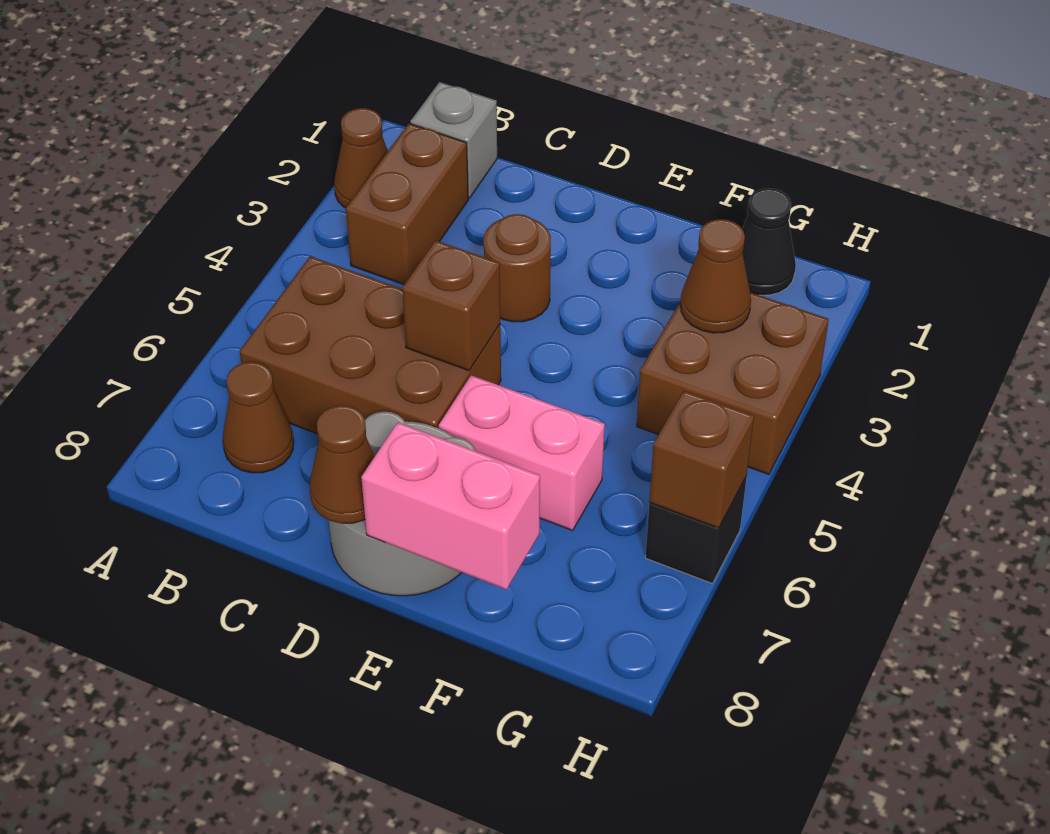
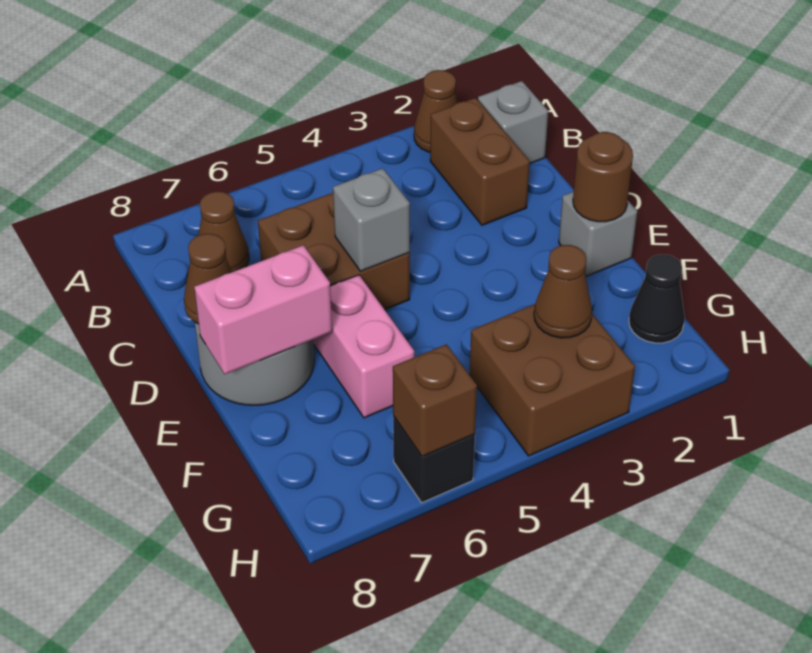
brown 1x2 brick [346,123,468,284] -> brown 1x2 brick turned to [430,98,530,225]
brown 2x3 brick [240,256,501,434] -> brown 2x2 brick [258,193,410,310]
brown 1x1 round brick [484,214,551,322] -> brown 1x1 round brick moved to [573,132,633,222]
brown 1x1 brick [402,240,500,371] -> grey 1x1 brick [333,168,410,271]
none -> grey 1x1 brick [559,191,637,276]
pink 1x2 brick [361,422,540,590] -> pink 1x2 brick turned to [194,245,332,374]

